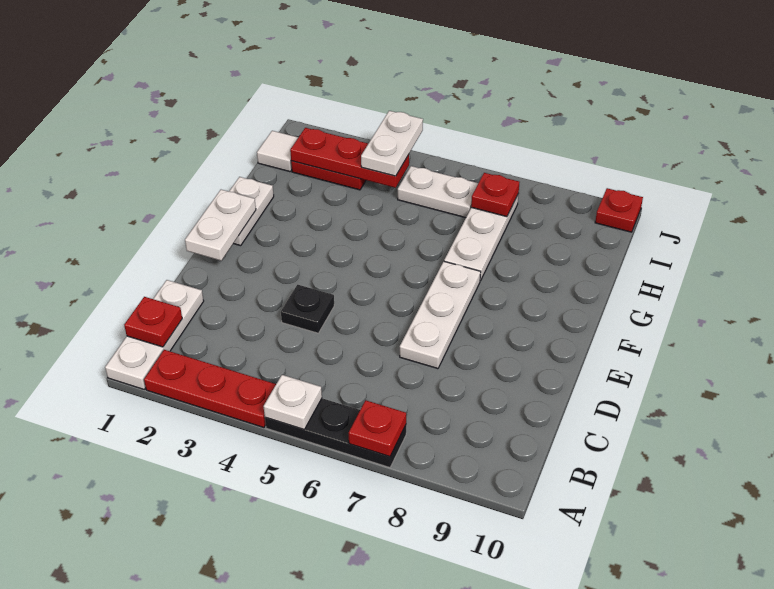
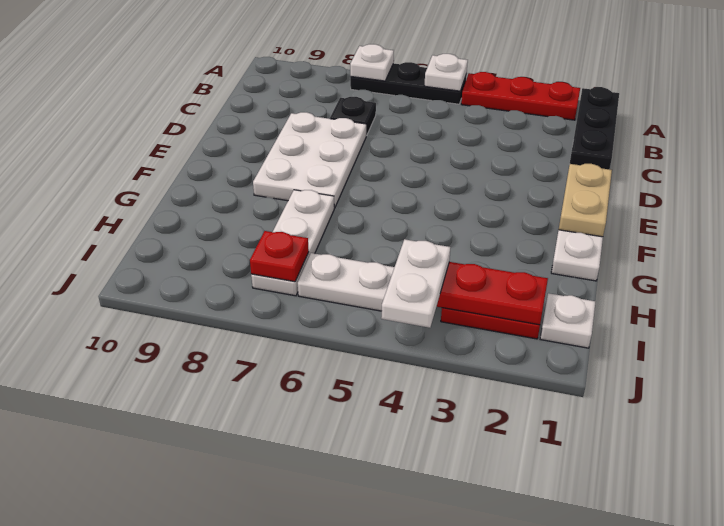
white 1x3 plate [105,280,204,389] -> black 1x3 plate [570,87,619,169]
red 1x1 plate [349,400,406,457] -> white 1x1 plate [350,44,394,81]
red 1x1 plate [124,297,182,347] -> none
black 1x1 plate [281,285,334,333] -> black 1x1 plate moved to [330,97,376,135]
white 1x3 plate [400,262,481,369] -> white 2x3 plate [253,112,367,208]
white 1x2 plate [185,190,256,261] -> tan 1x2 plate [559,164,612,237]
white 1x1 tile [257,131,298,172] -> white 1x1 plate [540,293,596,348]
red 1x1 plate [595,188,643,232] -> none

